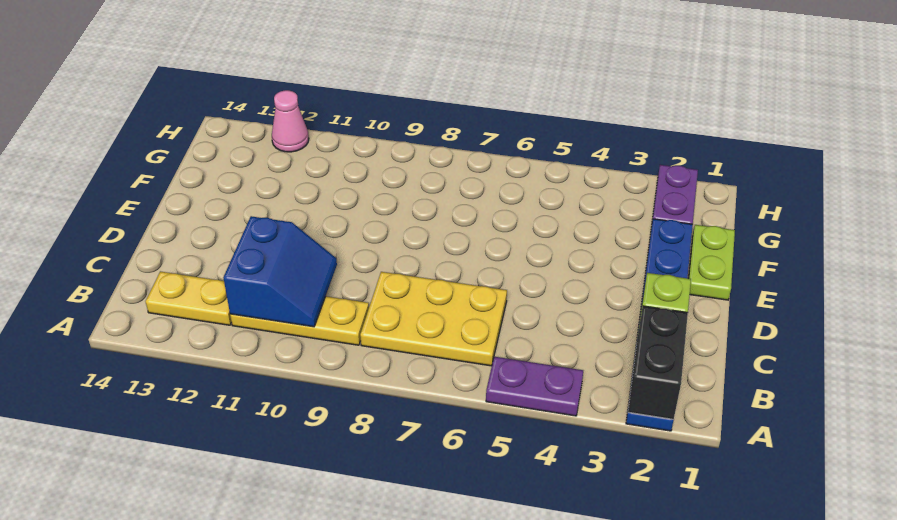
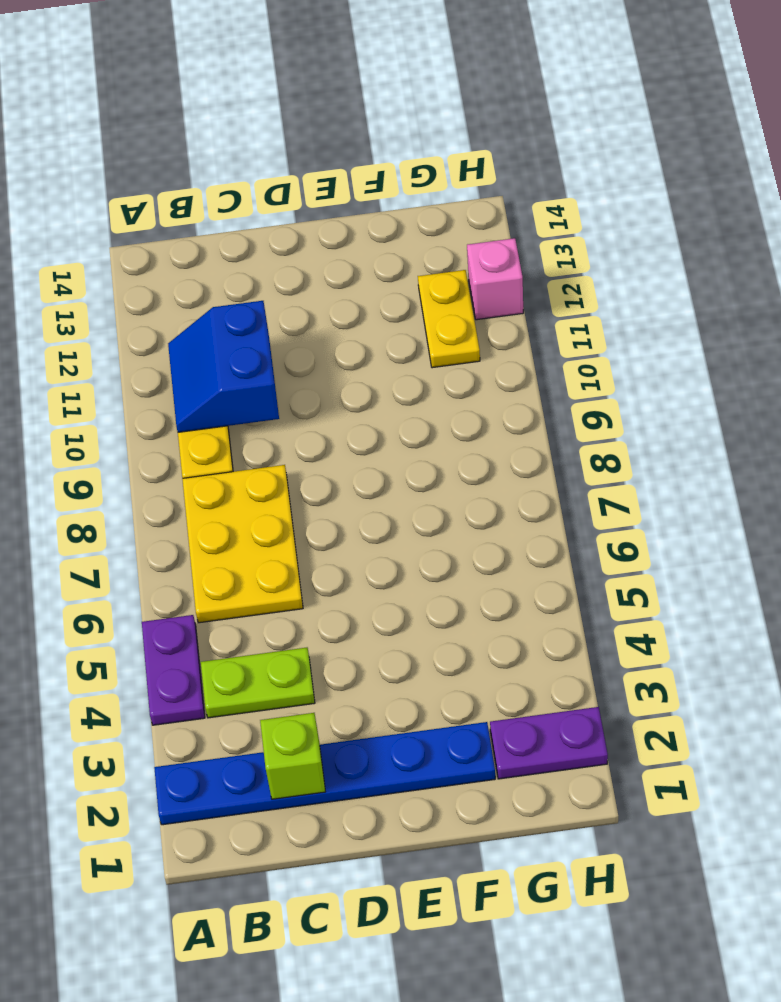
black 1x2 brick [628,306,688,419] -> none
blue 2x2 slope [223,216,337,327] -> blue 2x2 slope turned to [168,301,279,432]
yellow 1x2 plate [145,271,232,325] -> yellow 1x2 plate moved to [418,270,480,368]
lime 1x2 plate [688,225,735,300] -> lime 1x2 plate moved to [201,648,315,718]
pink 1x1 cone [272,90,309,152] -> pink 1x1 brick [467,238,523,320]

